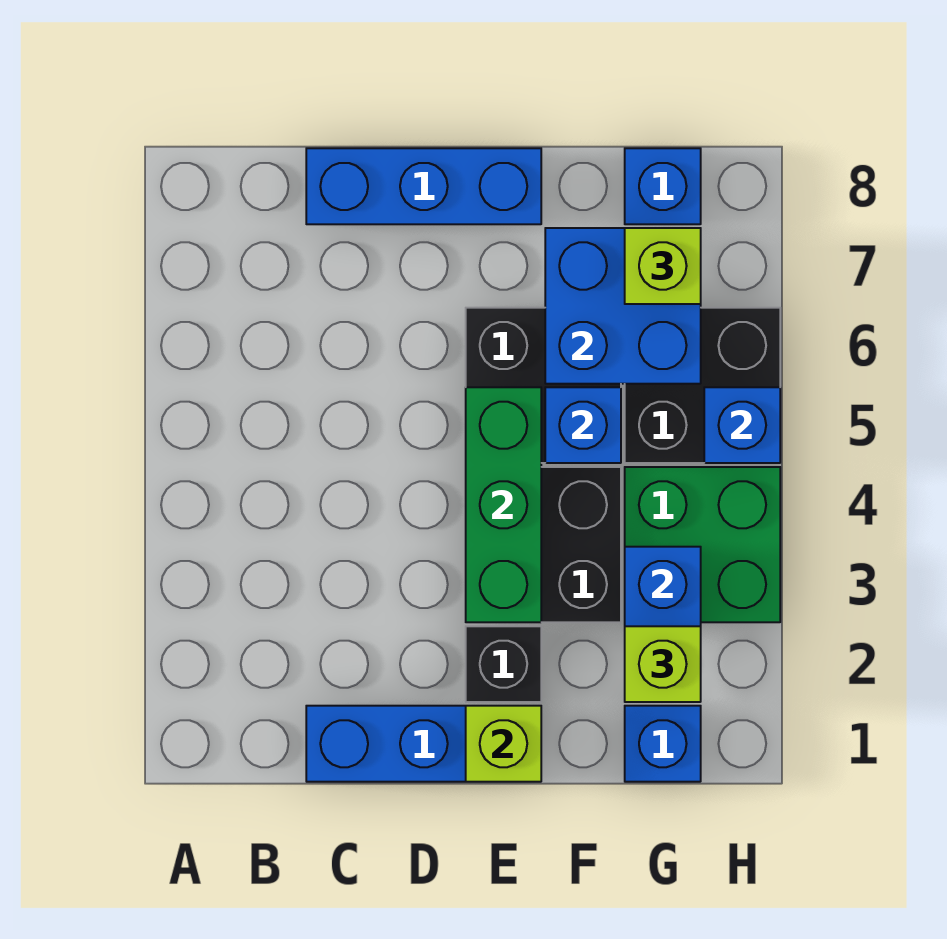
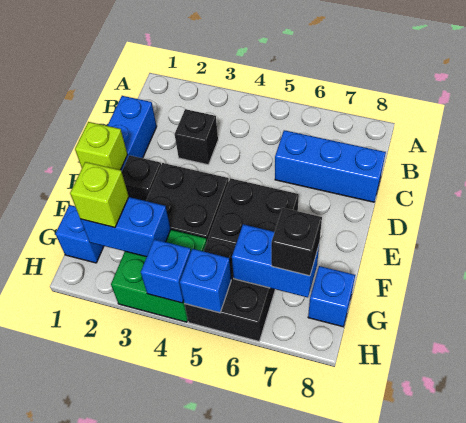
none -> black 1x1 brick [175,109,218,165]
blue 1x3 brick [306,148,541,224] -> blue 1x3 brick turned to [275,130,386,202]
green 1x3 brick [466,387,541,622] -> none
blue 1x1 brick [545,387,621,463] -> blue 1x1 brick moved to [141,239,191,303]
blue 2x2 brick [545,228,701,384] -> blue 1x2 brick [232,224,319,297]
lime 1x1 brick [625,228,701,304] -> black 1x1 brick [271,208,322,276]

